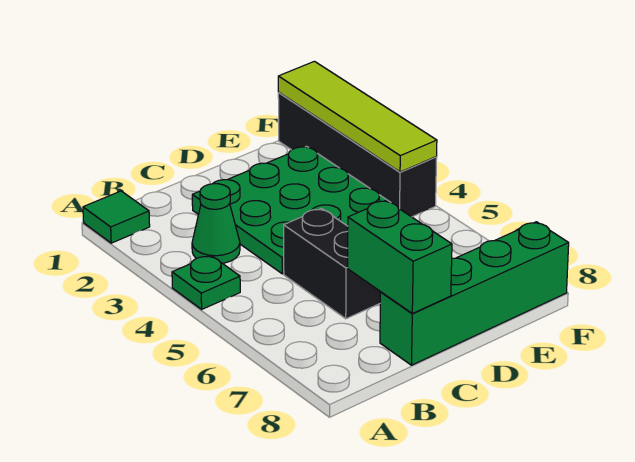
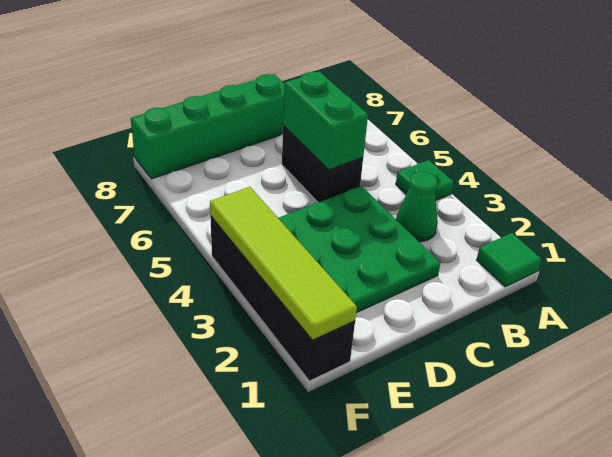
green 1x2 brick [348,200,452,313] -> green 1x2 brick moved to [283,72,368,170]

